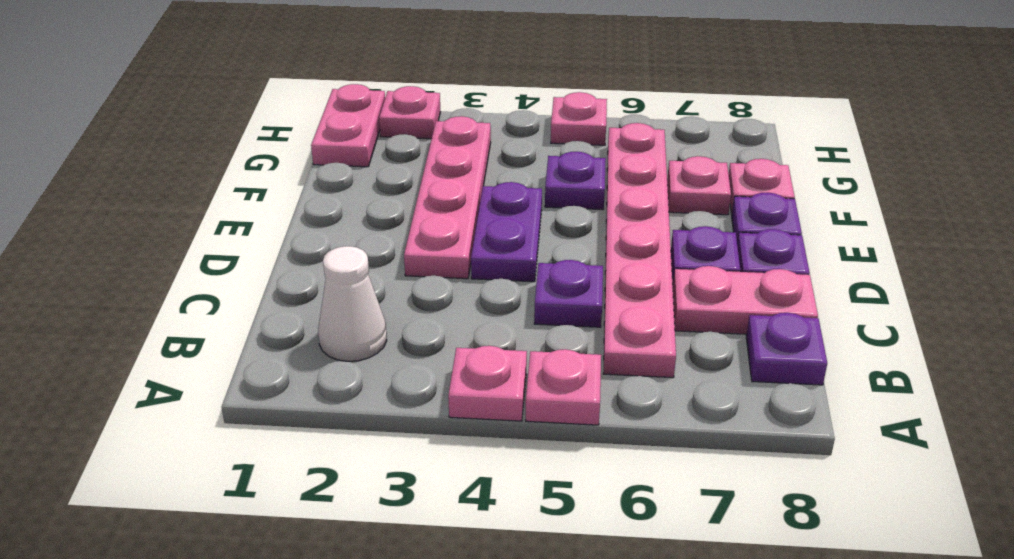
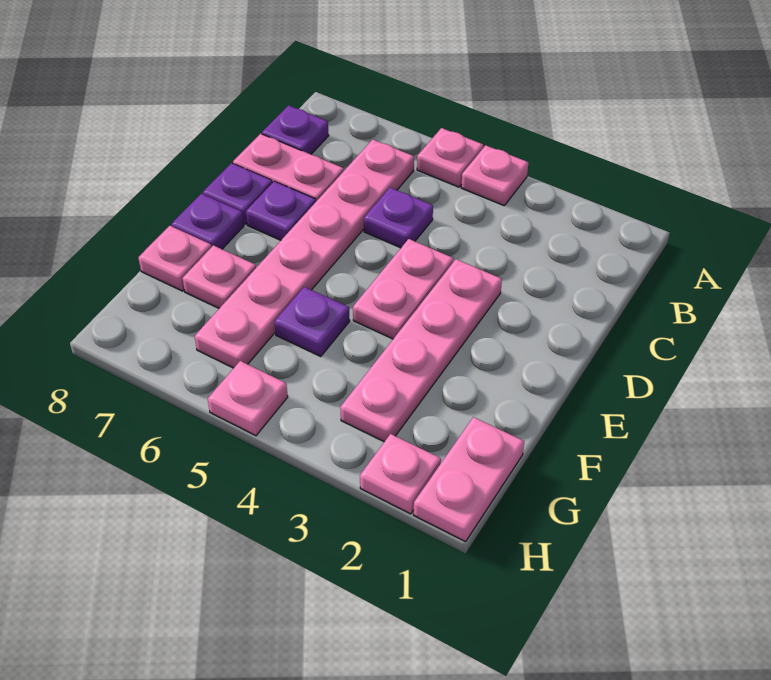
white 1x1 cone [318,246,387,361] -> none
purple 1x2 plate [471,182,542,282] -> pink 1x2 plate [353,239,454,339]

